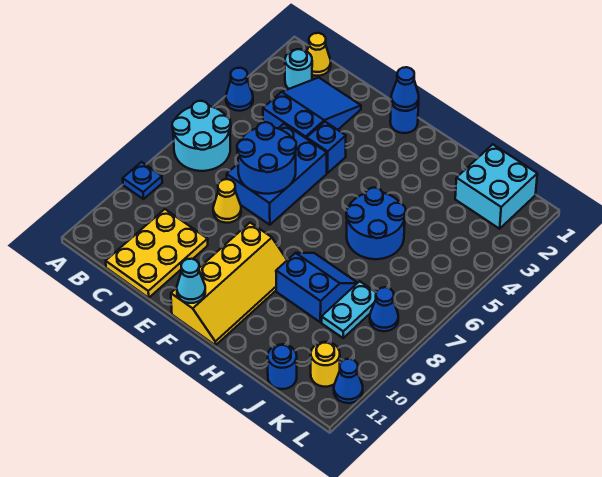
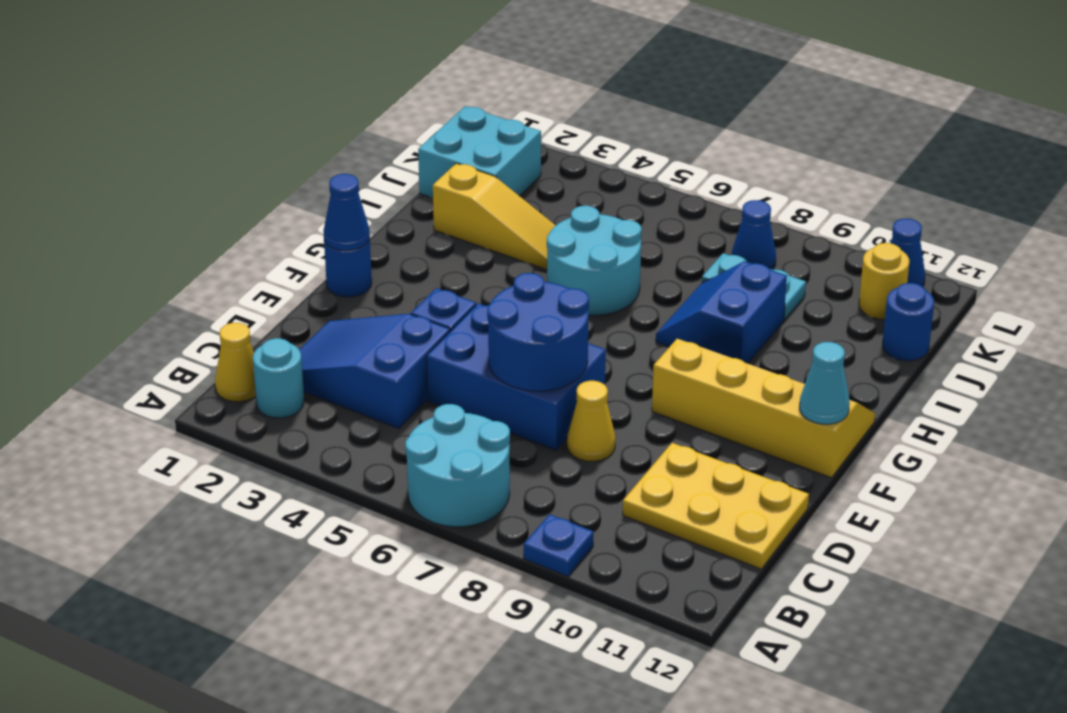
blue 1x1 cone [226,68,253,111] -> none
blue 2x2 round brick [346,188,406,259] -> cyan 2x2 round brick [547,206,642,315]
none -> yellow 1x3 slope [433,163,556,270]

